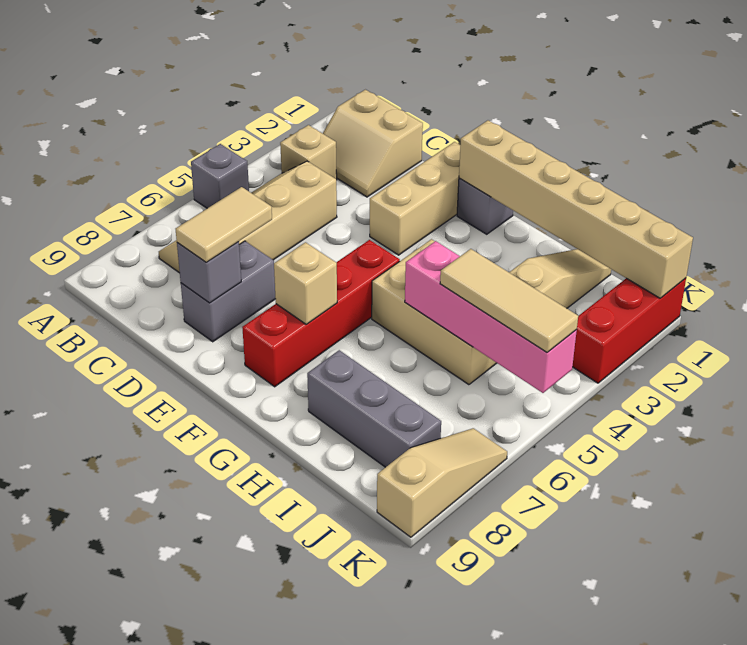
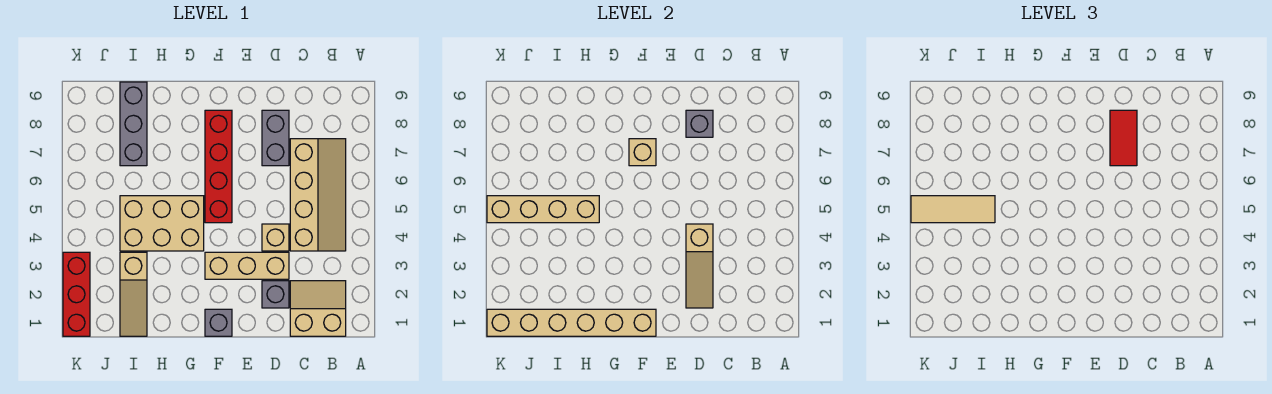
grey 1x1 brick [191,144,249,208] -> grey 1x1 brick moved to [262,281,289,308]
tan 1x1 brick [280,125,337,180] -> tan 1x1 brick moved to [262,224,289,251]
tan 1x2 tile [176,187,272,262] -> red 1x2 tile [1110,110,1137,166]
tan 1x3 brick [370,142,460,255] -> tan 1x3 brick turned to [205,252,289,279]
pink 1x4 brick [405,241,577,393] -> tan 1x4 brick [487,196,599,223]
grey 1x3 brick [307,350,441,467] -> grey 1x3 brick turned to [120,82,147,166]
tan 1x3 slope [377,428,507,537] -> tan 1x3 slope moved to [686,224,713,308]

